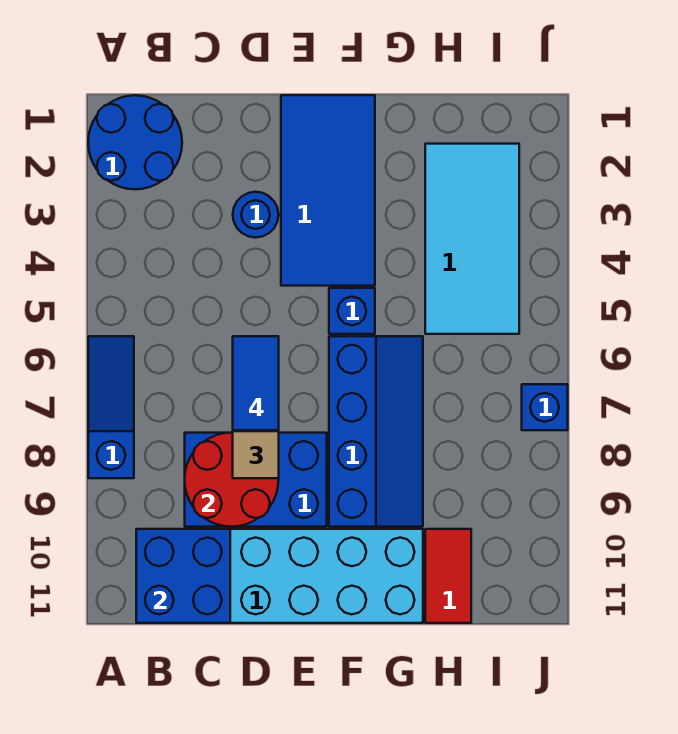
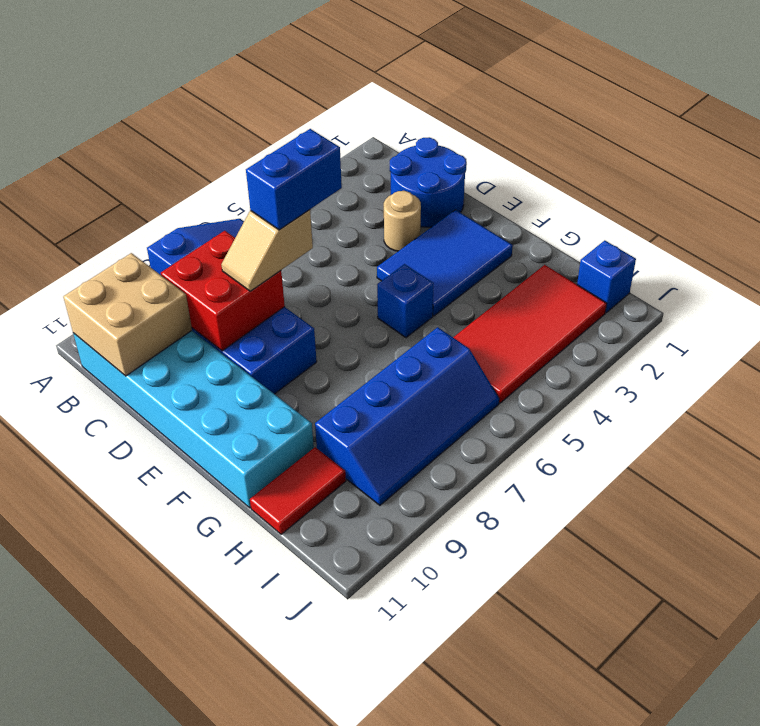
blue 2x2 round brick [88,95,182,189] -> blue 2x2 round brick moved to [390,137,467,227]
blue 2x2 brick [136,529,230,623] -> tan 2x2 brick [63,253,192,376]
red 2x2 round brick [185,433,279,527] -> red 2x2 brick [161,231,285,351]
blue 1x1 round brick [233,192,279,238] -> tan 1x1 round brick [384,191,421,251]
blue 1x2 tile [233,336,279,430] -> blue 1x2 brick [246,129,342,230]
blue 2x4 tile [281,95,375,286] -> blue 2x3 tile [377,210,513,316]
blue 2x4 slope [329,336,423,527] -> blue 2x4 slope moved to [315,327,499,505]
cyan 2x4 tile [425,144,519,334] -> red 2x4 tile [453,265,607,403]
blue 1x1 brick [522,384,568,430] -> blue 1x1 brick moved to [577,240,636,313]

